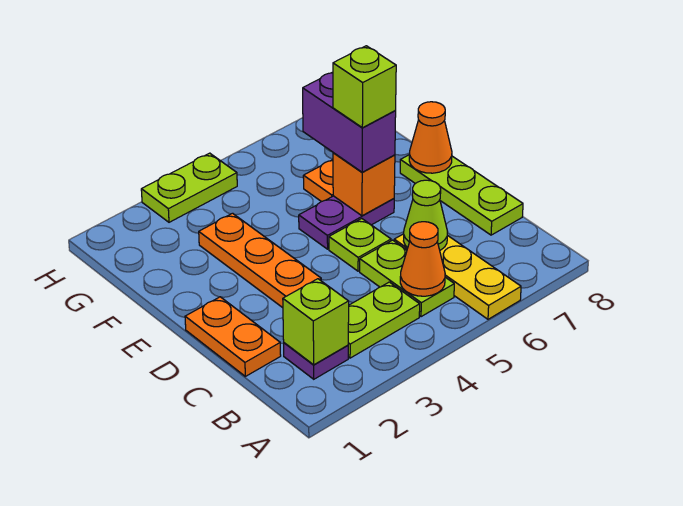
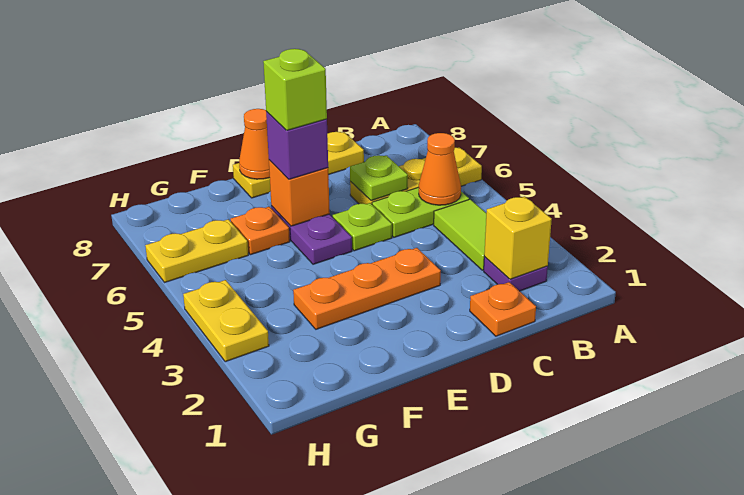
lime 1x1 brick [283,279,349,365] -> yellow 1x1 brick [484,197,552,279]
lime 1x2 plate [348,282,420,358] -> lime 1x2 tile [434,199,486,270]
orange 1x2 plate [185,297,281,376] -> orange 1x1 plate [470,282,536,336]
lime 1x1 cone [404,180,447,250] -> lime 1x1 plate [350,155,408,201]
lime 1x3 plate [400,155,523,235] -> yellow 1x3 plate [233,132,364,198]
purple 1x2 brick [303,72,396,172] -> purple 1x1 brick [266,112,328,179]
none -> yellow 1x2 plate [145,219,248,282]
lime 1x2 plate [141,153,237,222] -> yellow 1x2 plate [183,280,269,362]

